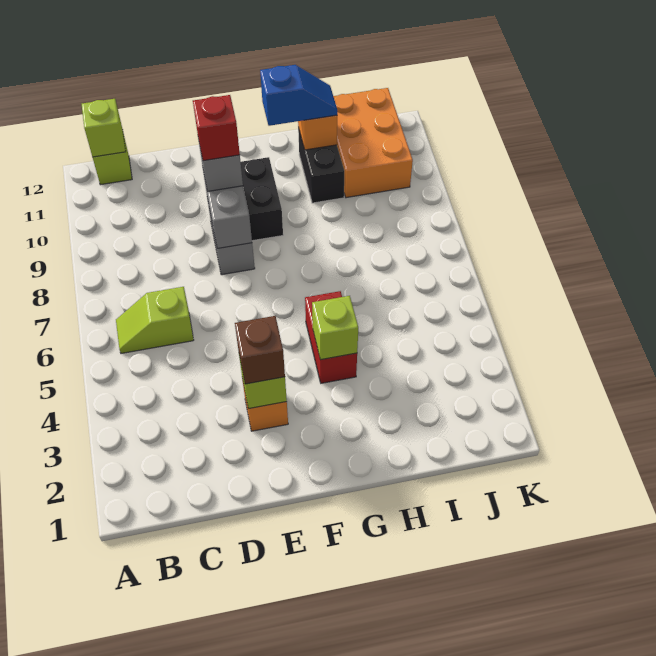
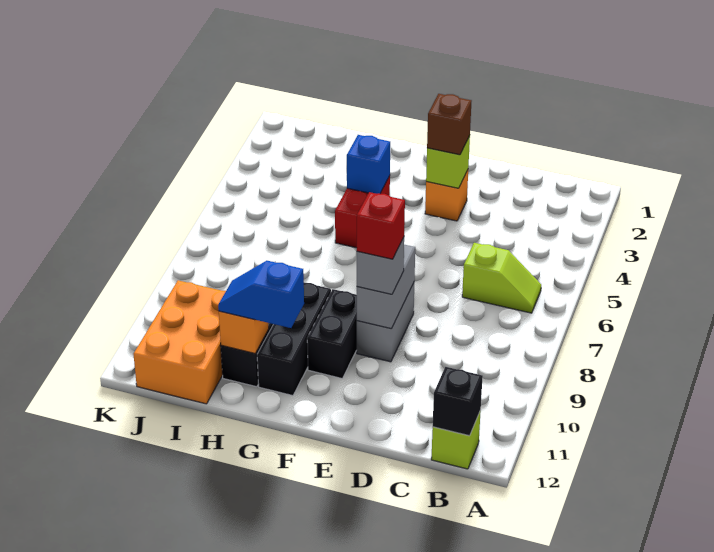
lime 1x1 brick [82,99,126,157] -> black 1x1 brick [433,367,483,436]
lime 1x1 brick [312,296,358,360] -> blue 1x1 brick [347,135,390,194]
none -> black 1x3 brick [257,283,331,396]

